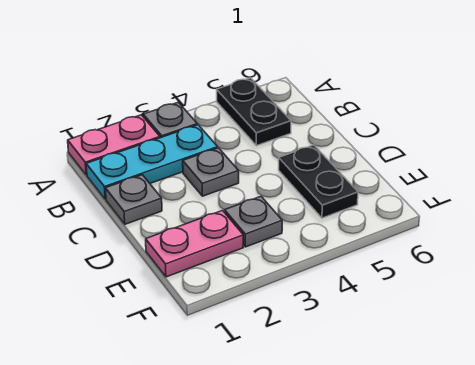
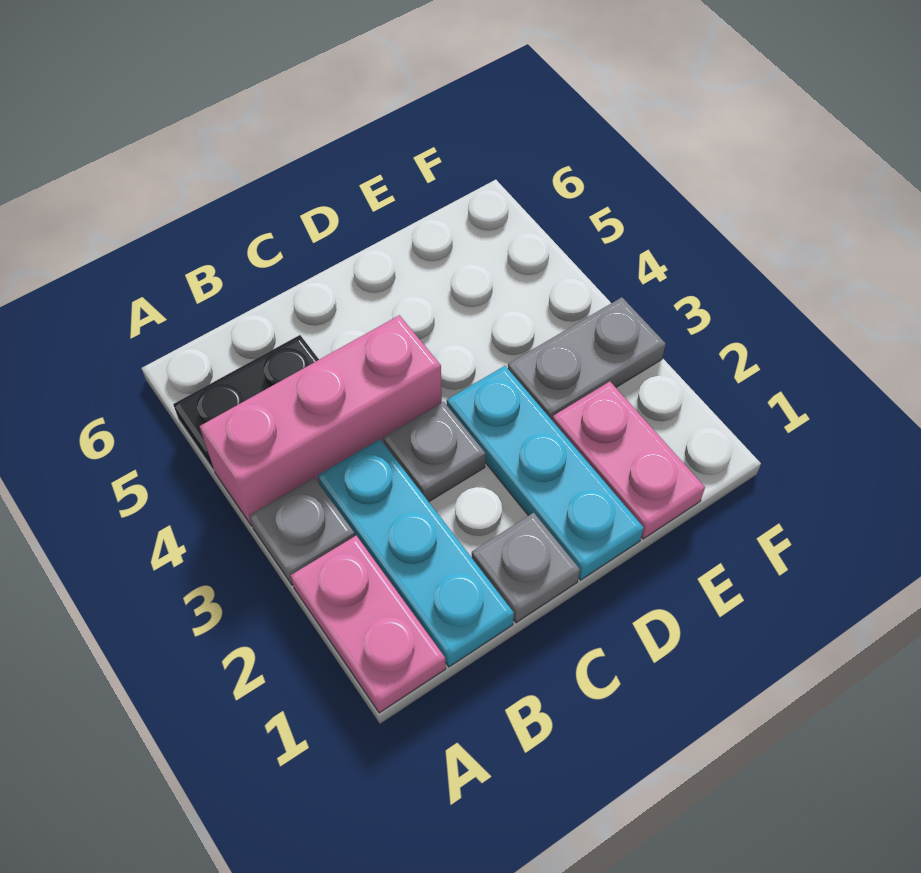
none -> pink 1x3 brick [200,315,442,526]
none -> cyan 1x3 plate [447,366,644,580]
black 1x2 plate [279,145,358,218] -> none
grey 1x1 plate [225,196,282,247] -> grey 1x2 plate [508,297,666,420]

